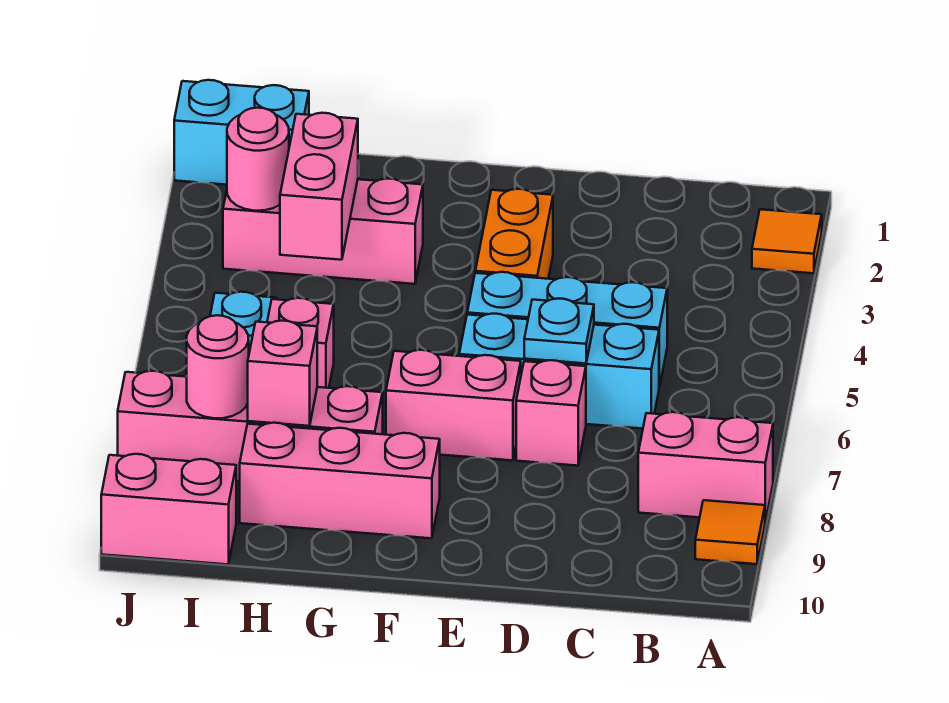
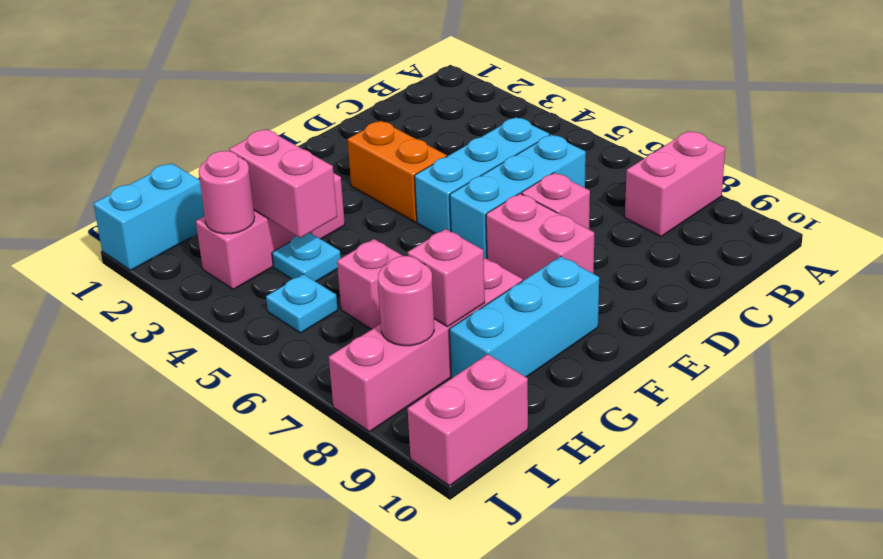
orange 1x1 tile [752,209,822,273] -> none
orange 1x1 tile [695,500,765,564] -> none
cyan 1x1 plate [524,298,594,363] -> cyan 1x1 plate moved to [272,233,341,282]
pink 1x2 brick [386,350,521,460] -> pink 1x2 brick turned to [486,194,594,281]
pink 1x3 brick [240,423,440,538] -> cyan 1x3 brick [450,257,599,378]

